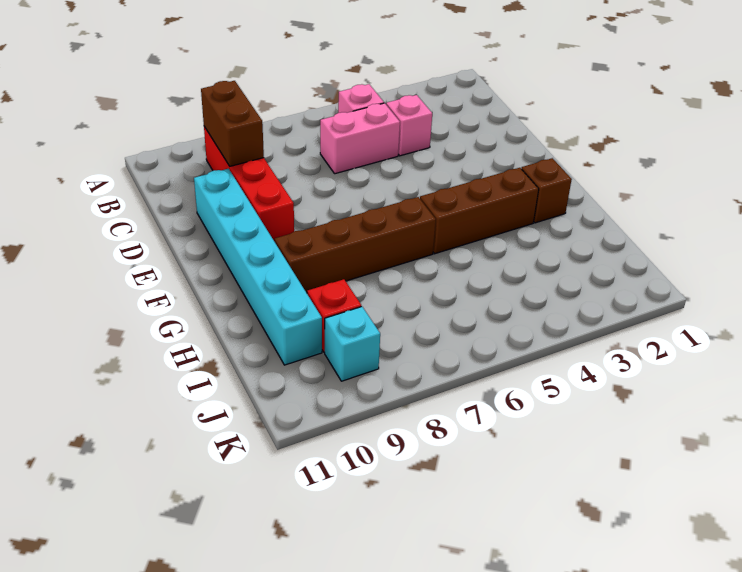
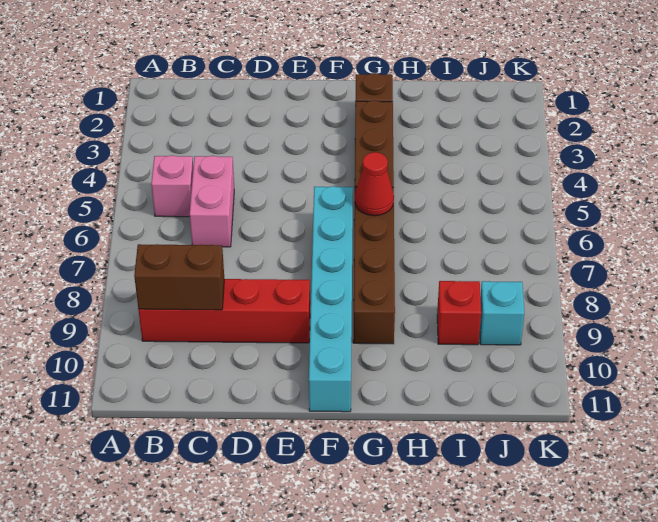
pink 1x1 brick [386,95,432,156] -> none
cyan 1x6 brick [194,169,322,365] -> cyan 1x6 brick turned to [309,186,353,412]
none -> red 1x1 cone [355,152,394,216]

